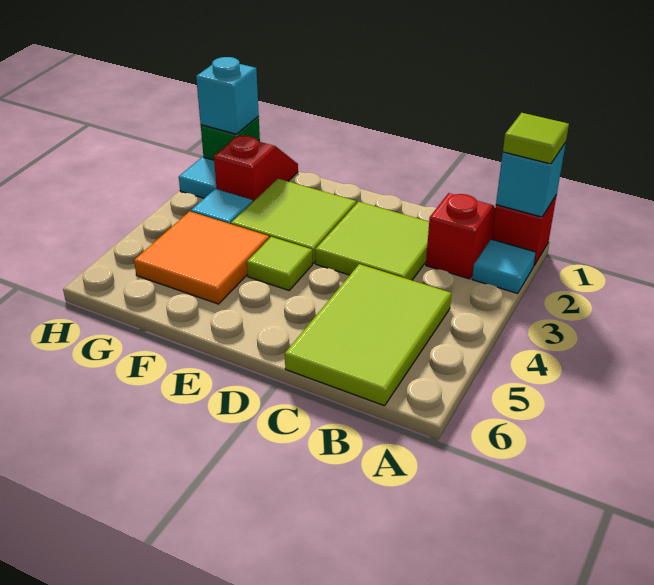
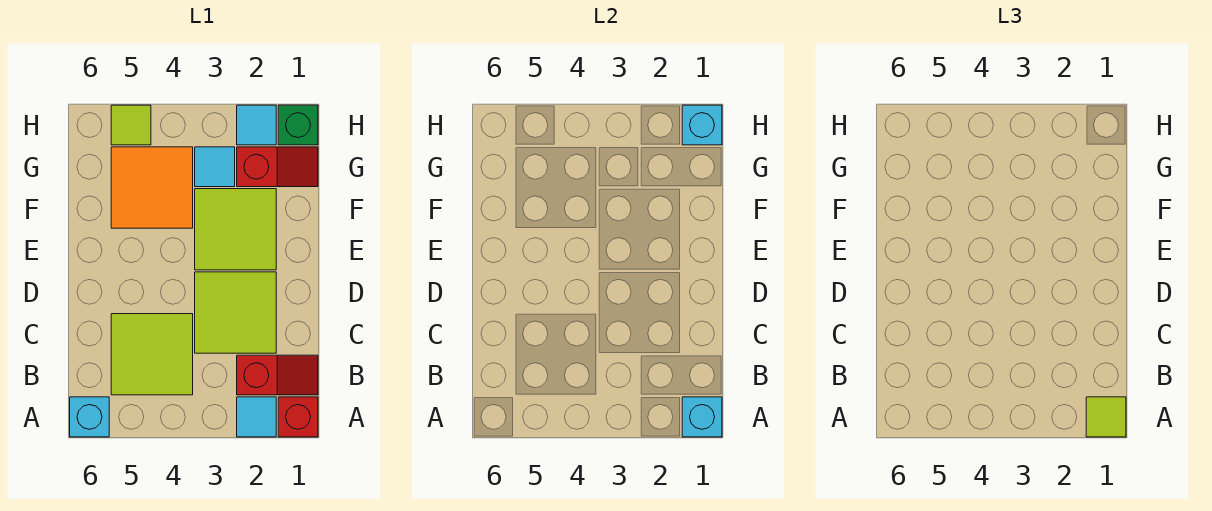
none -> cyan 1x1 brick [70,397,109,437]
lime 2x3 tile [285,264,451,406] -> lime 2x2 tile [111,314,193,395]
lime 1x1 tile [247,237,312,290] -> lime 1x1 tile moved to [111,105,151,145]

